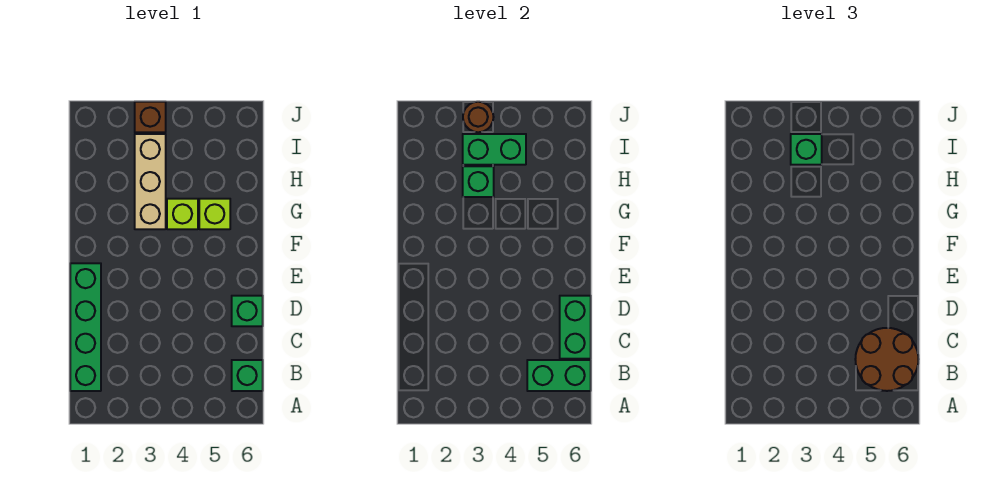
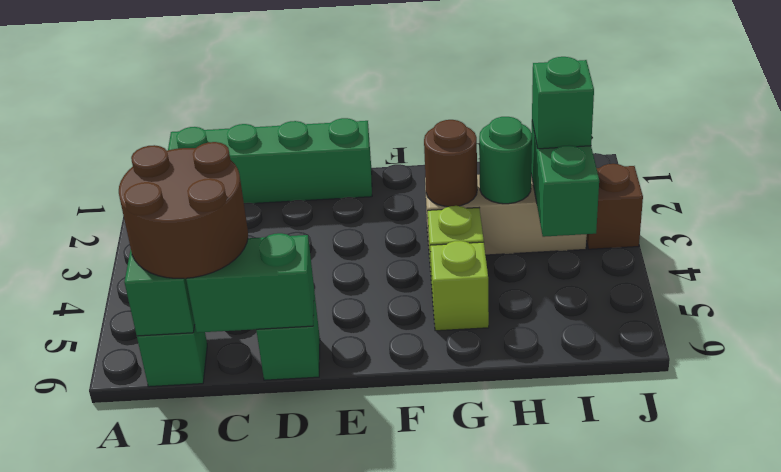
green 1x1 brick [463,166,494,197] -> green 1x1 round brick [479,117,532,204]
brown 1x1 round brick [463,102,494,132] -> brown 1x1 round brick moved to [424,120,477,207]

